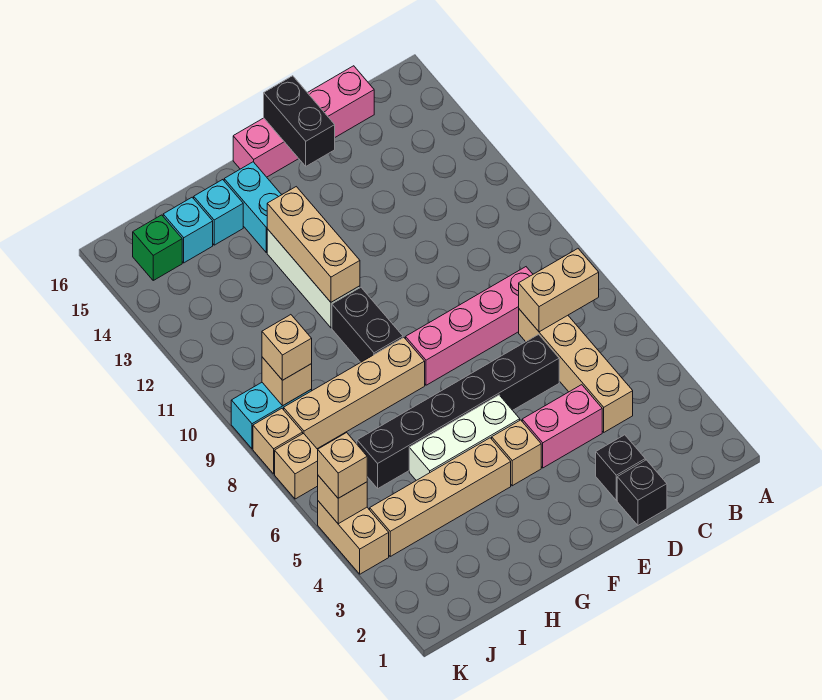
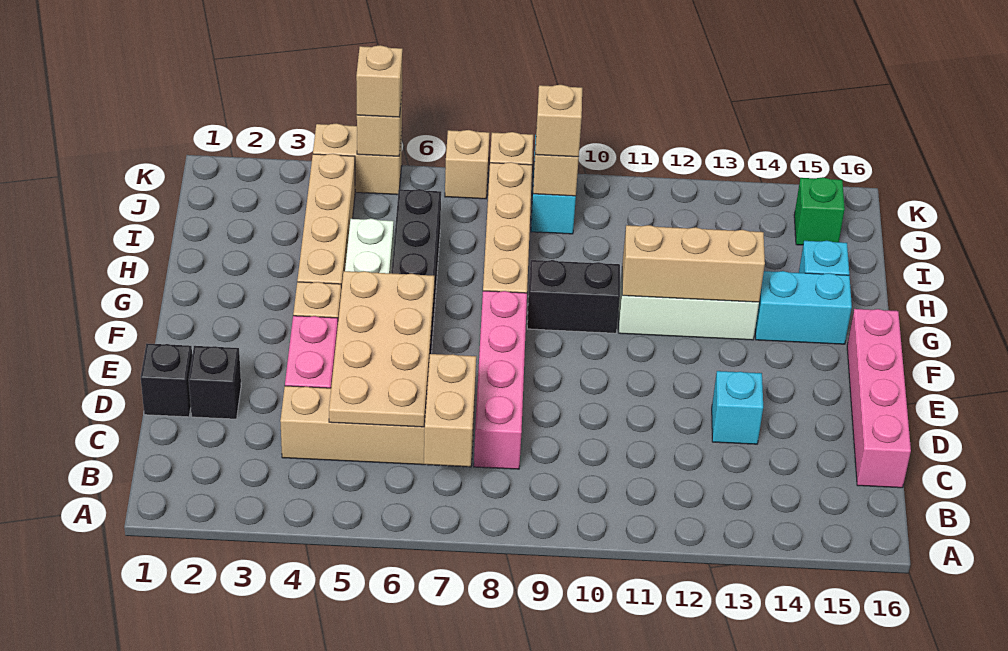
none -> tan 2x4 plate [329,271,434,427]
black 1x2 brick [264,76,335,166] -> none
cyan 1x1 brick [163,197,213,263] -> cyan 1x1 brick moved to [712,371,763,444]

